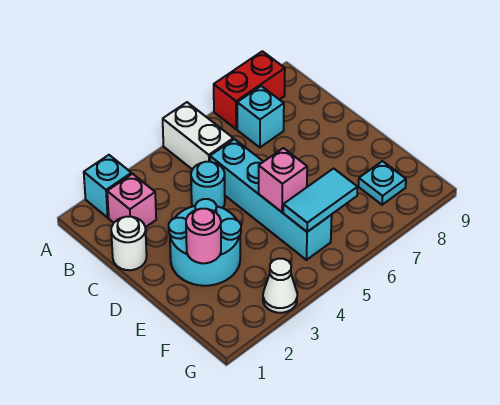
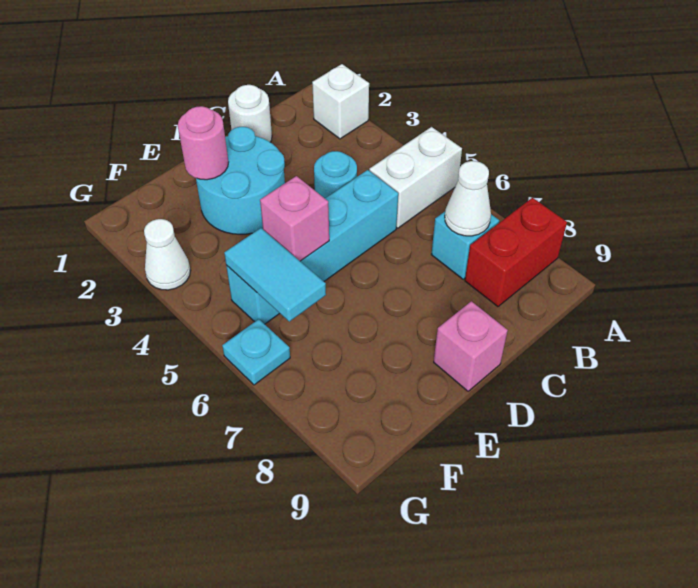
cyan 1x1 brick [84,155,131,218] -> white 1x1 brick [312,64,369,139]
red 1x2 brick [214,51,285,129] -> red 1x2 brick turned to [465,198,567,307]
pink 1x1 brick [107,174,156,227] -> pink 1x1 brick moved to [434,301,508,391]
none -> white 1x1 cone [445,161,491,236]
cyan 1x1 plate [359,161,406,205] -> cyan 1x1 plate moved to [222,319,290,385]

